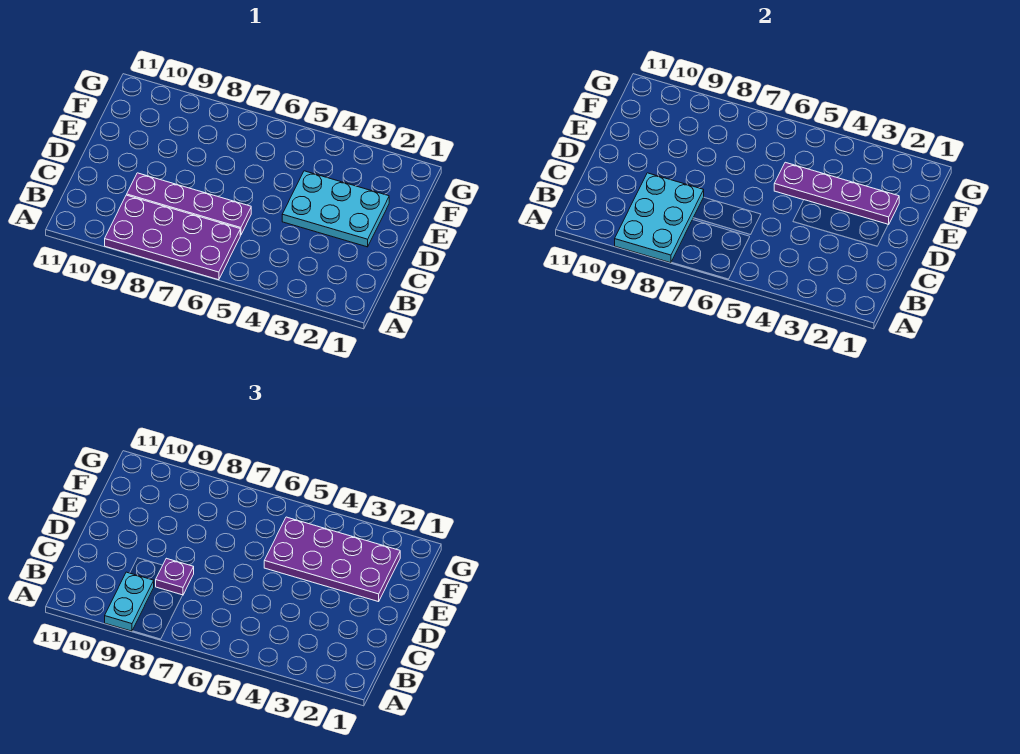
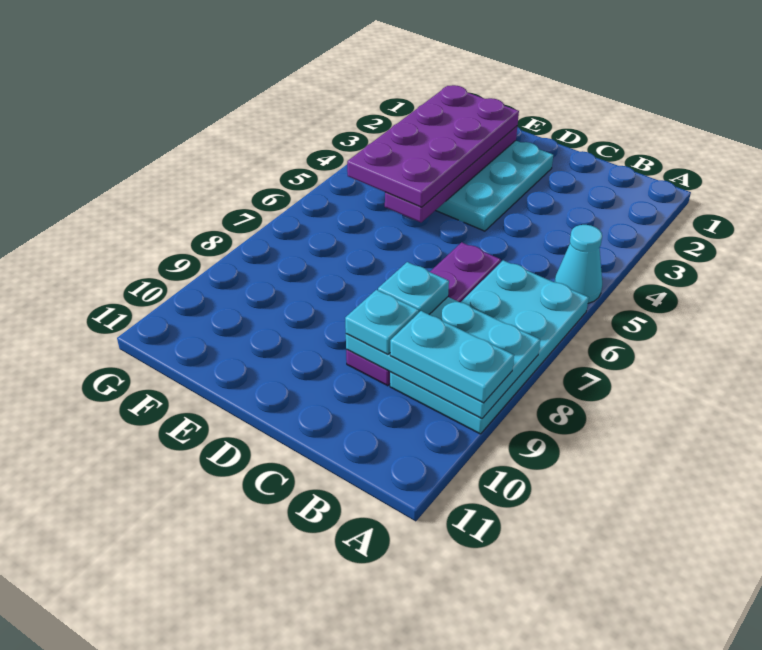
none -> cyan 1x1 cone [554,225,602,303]
purple 2x4 plate [105,195,240,280] -> cyan 2x4 plate [390,260,589,434]
purple 1x1 plate [156,558,194,595] -> cyan 1x1 plate [378,262,449,314]
none -> cyan 1x1 plate [345,290,419,354]

